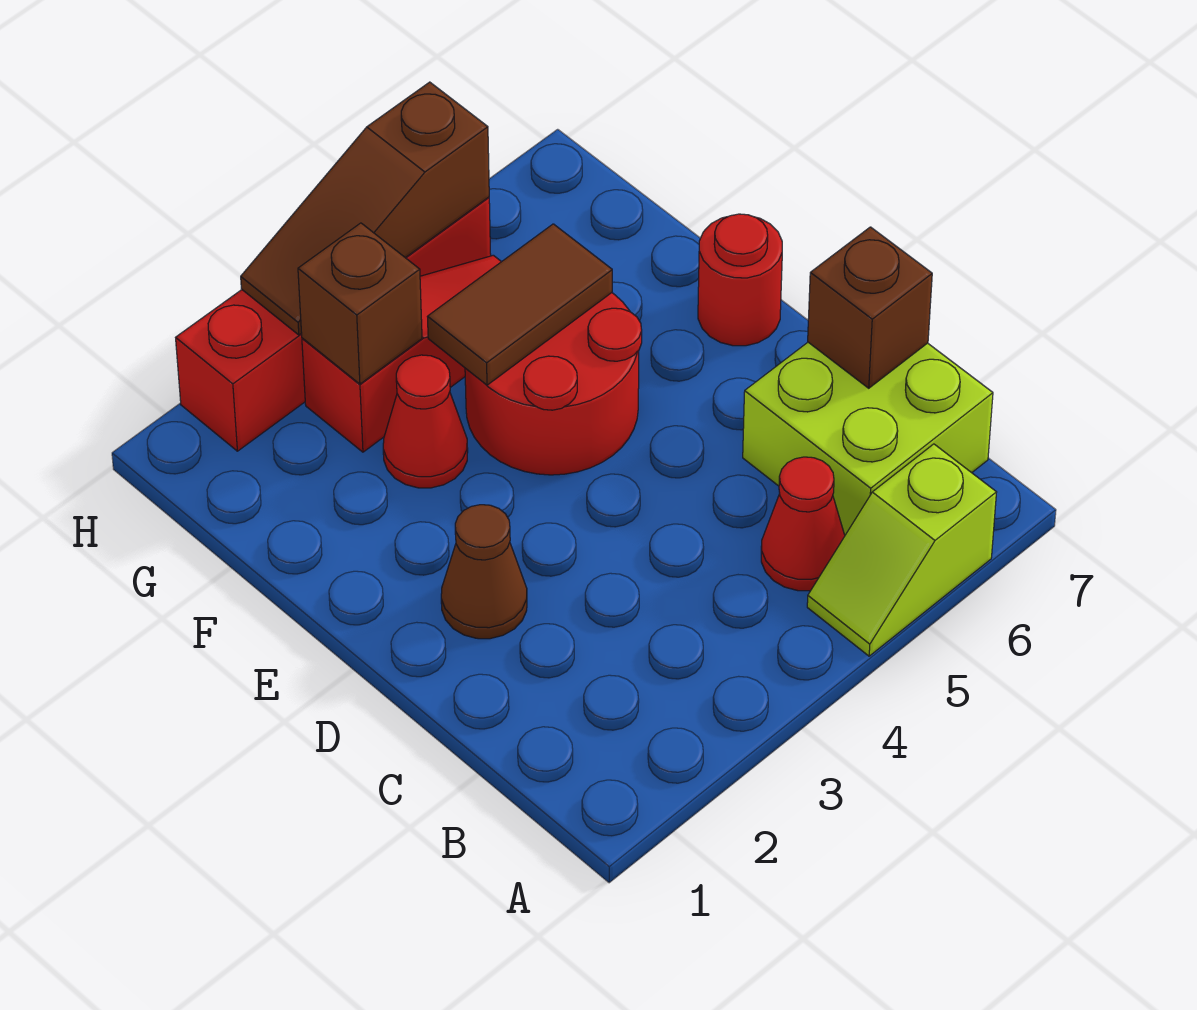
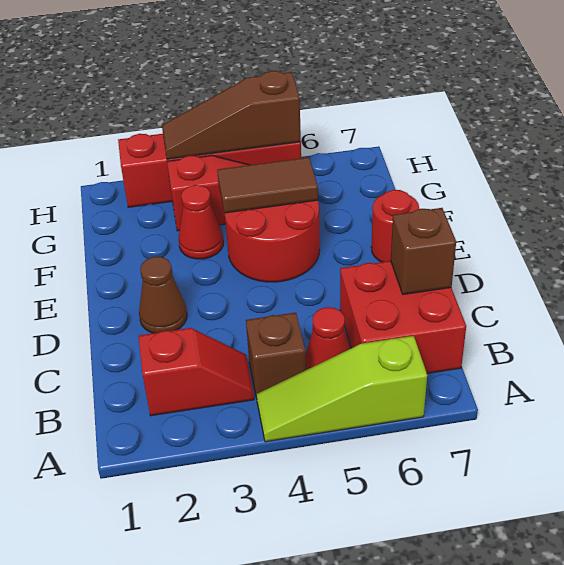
lime 1x2 slope [807,444,997,656] -> lime 1x3 slope [256,336,427,442]
none -> red 1x2 slope [139,328,254,416]
lime 2x2 brick [743,342,993,535] -> red 2x2 brick [340,261,466,373]
brown 1x1 brick [298,223,422,384] -> brown 1x1 brick moved to [246,313,306,397]

